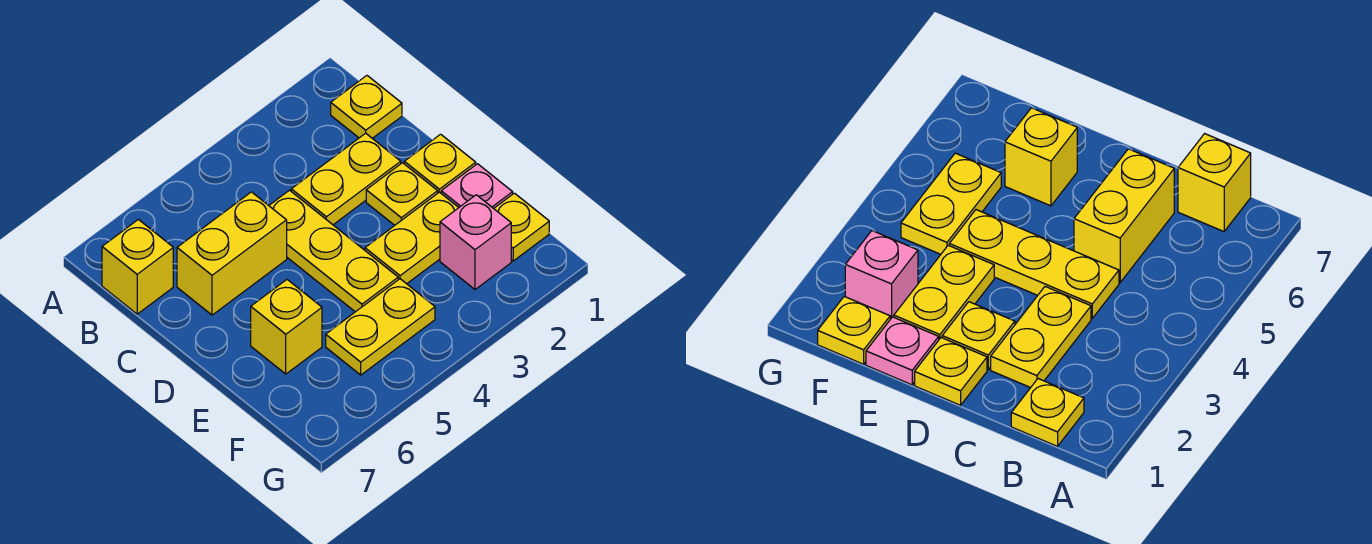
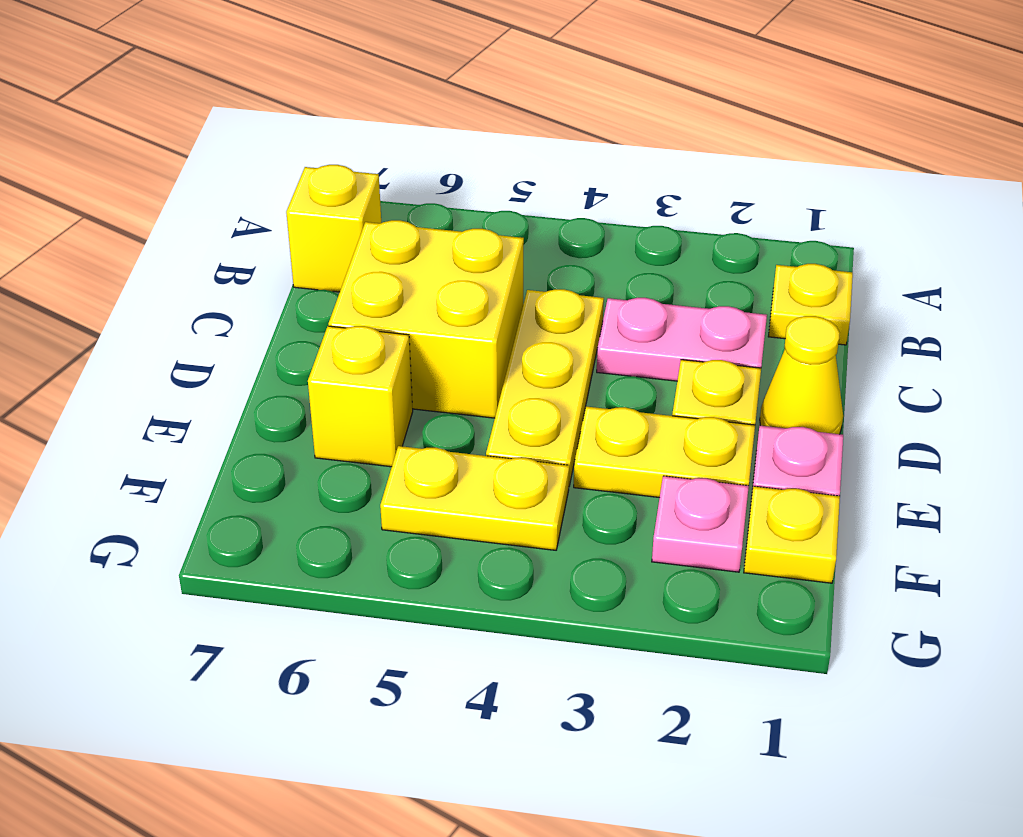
yellow 1x2 plate [291,133,401,225] -> pink 1x2 plate [597,298,767,381]
yellow 1x2 brick [177,192,287,315] -> yellow 2x2 brick [328,220,524,418]
yellow 1x1 plate [404,134,476,193] -> yellow 1x1 cone [760,316,843,434]
pink 1x1 brick [440,195,511,289] -> pink 1x1 plate [652,476,749,572]

